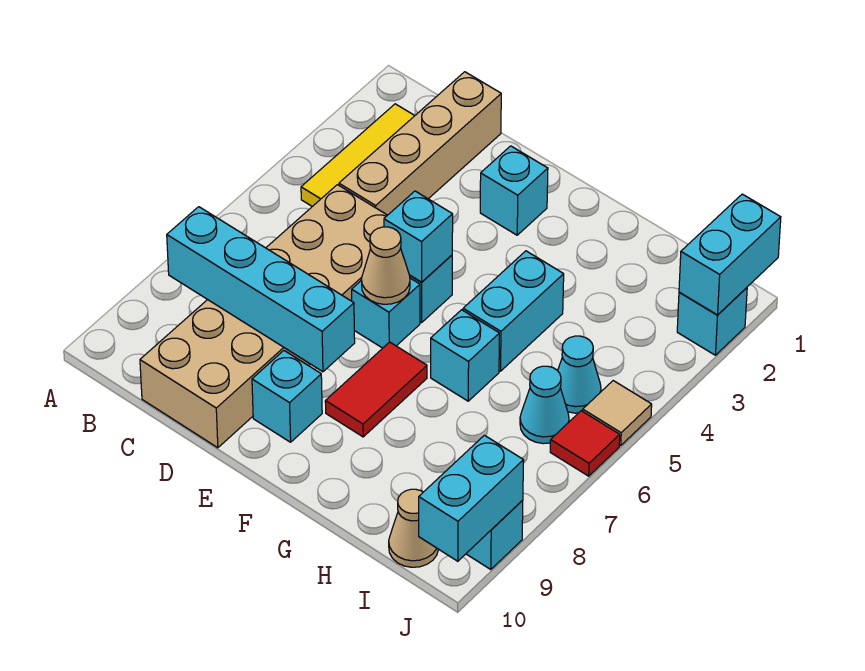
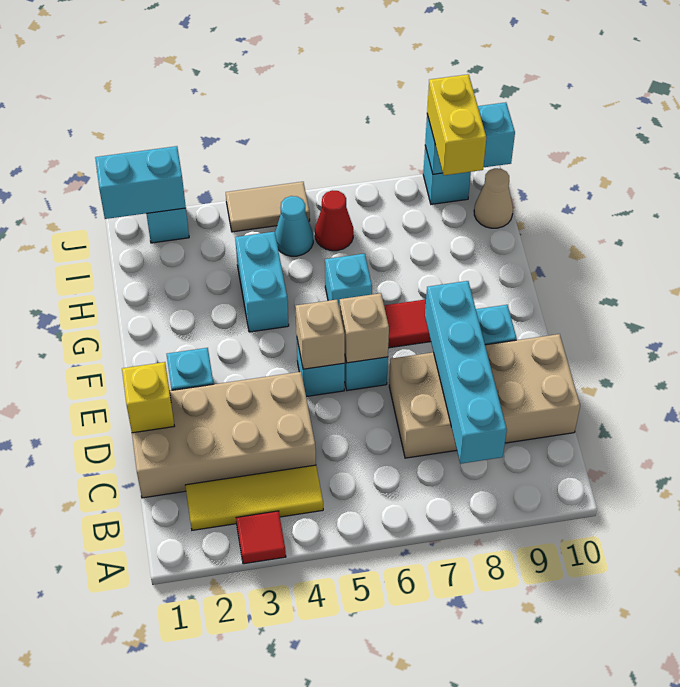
tan 1x4 brick [339,72,501,215] -> tan 2x4 brick [132,372,316,498]
tan 2x6 brick [140,185,387,448] -> tan 2x4 brick [389,334,580,458]
none -> yellow 1x1 brick [122,362,174,433]
cyan 1x1 brick [384,191,453,282] -> tan 1x1 brick [295,300,345,369]
tan 1x1 cone [361,227,410,304] -> tan 1x1 brick [340,293,389,363]
cyan 1x2 brick [463,251,564,371] -> cyan 1x2 brick turned to [235,232,289,332]
cyan 1x1 cone [520,366,569,444] -> red 1x1 cone [315,190,353,251]
none -> yellow 1x2 brick [427,74,486,175]
tan 1x1 tile [583,381,652,445] -> tan 1x2 tile [226,182,310,232]
red 1x1 tile [550,411,620,476] -> red 1x1 tile moved to [236,511,286,564]

